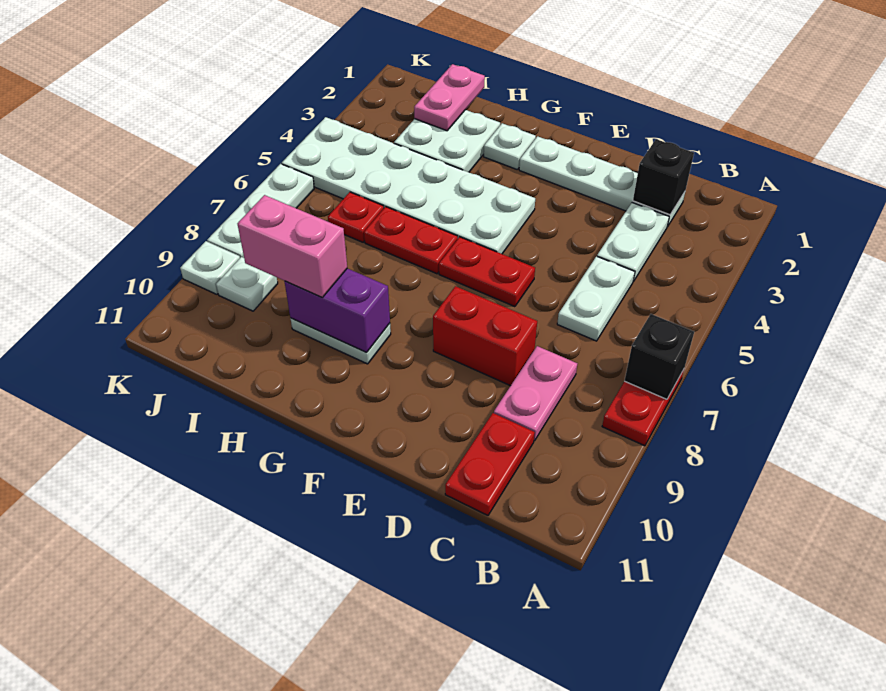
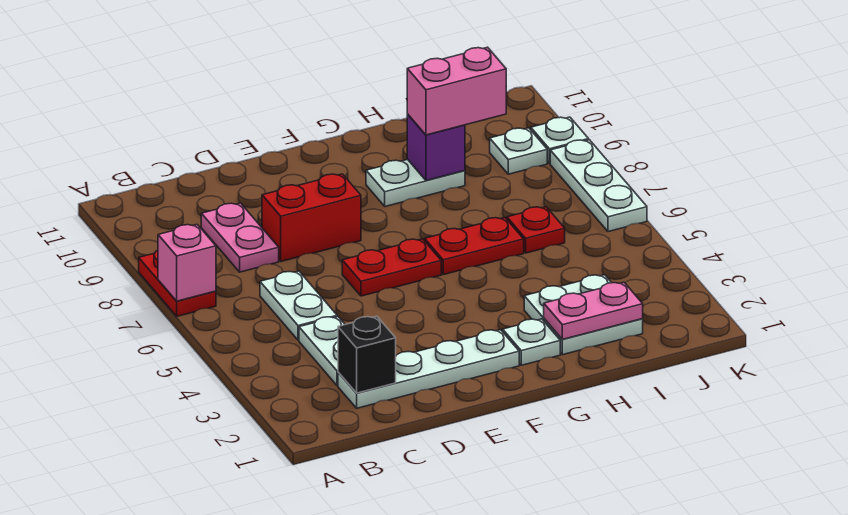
black 1x1 brick [625,314,694,399] -> pink 1x1 brick [158,225,216,301]
red 1x2 plate [445,413,535,515] -> none
white 2x6 plate [282,117,535,254] -> none
purple 1x2 brick [284,268,390,352] -> purple 1x1 brick [407,114,465,181]
pink 1x2 plate [414,64,485,131] -> pink 1x2 plate turned to [544,282,643,339]

